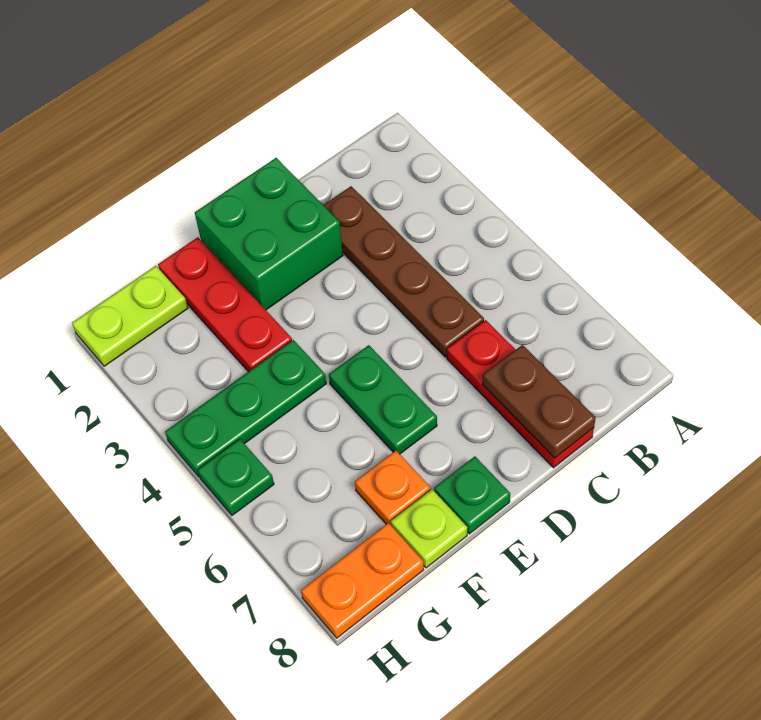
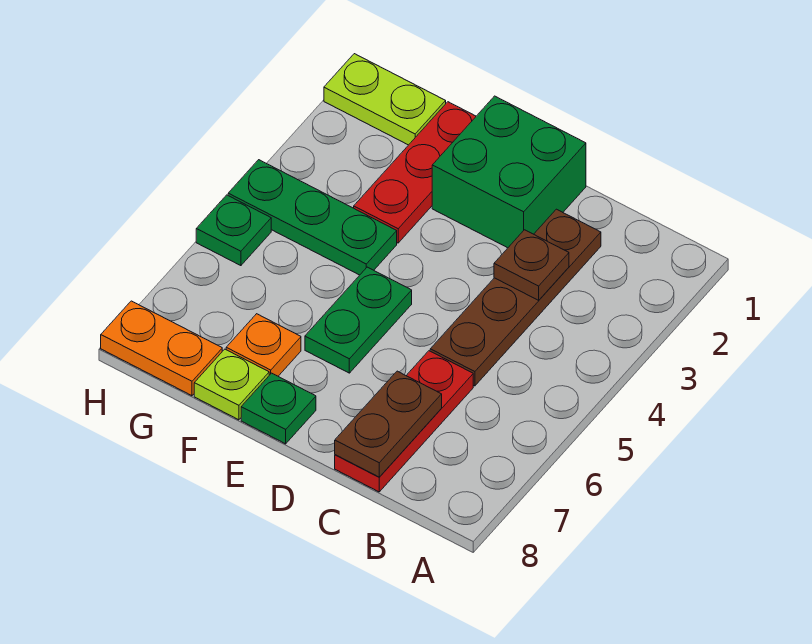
none -> brown 1x1 plate [494,230,569,300]

